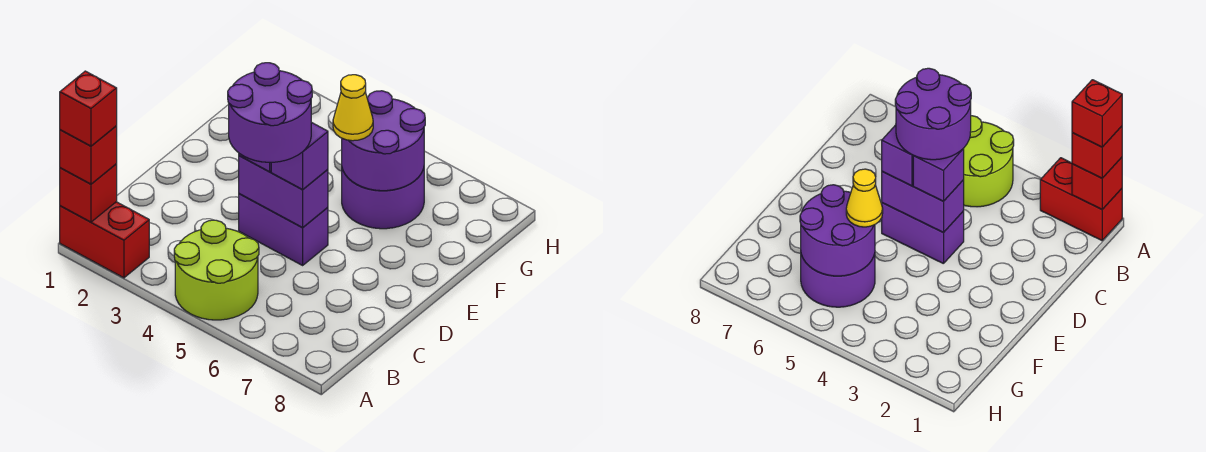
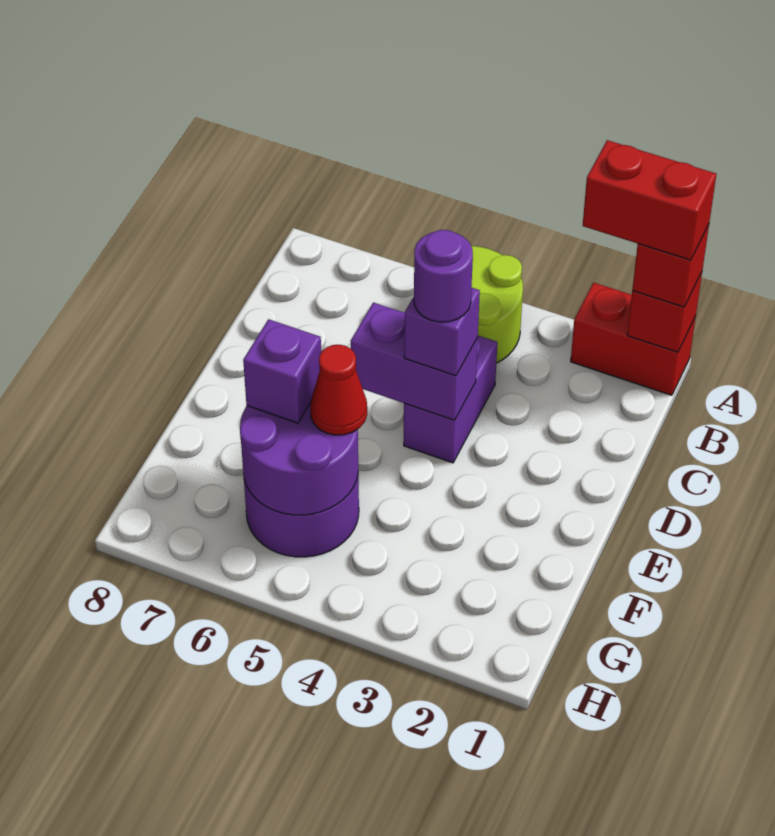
red 1x1 brick [60,71,117,146] -> red 1x2 brick [583,140,716,260]
purple 2x2 round brick [228,63,312,162] -> purple 1x1 round brick [414,230,473,322]
purple 1x2 brick [239,194,328,265] -> purple 1x2 brick turned to [404,336,497,463]
purple 1x1 brick [271,122,328,189] -> purple 1x1 brick moved to [243,319,321,423]
yellow 1x1 cone [333,75,373,141] -> red 1x1 cone [310,345,367,435]

